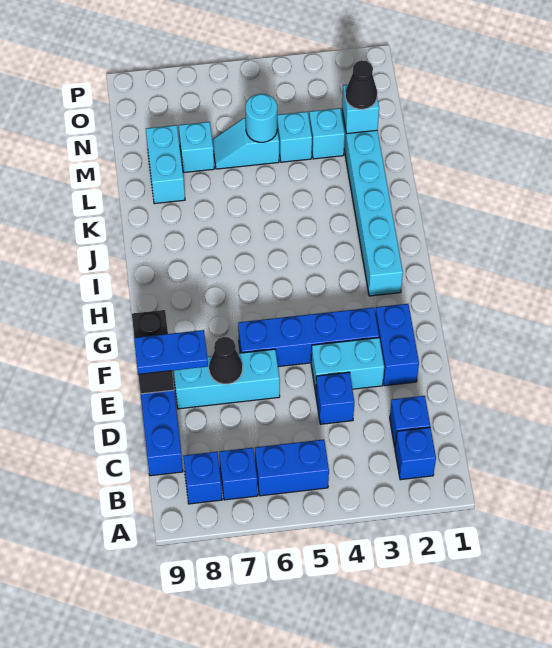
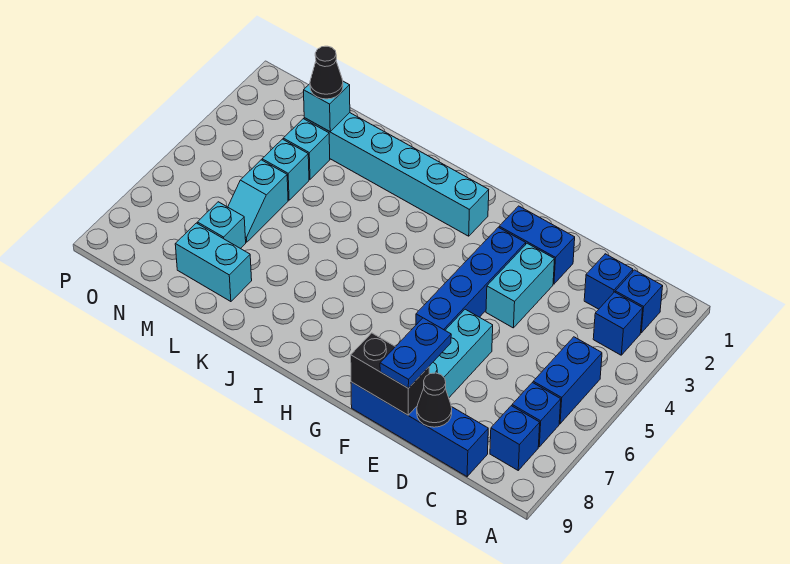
blue 1x1 brick [316,372,354,424] -> blue 1x1 brick moved to [593,292,643,355]
black 1x1 cone [209,337,243,384] -> black 1x1 cone moved to [417,373,452,427]
cyan 1x1 round brick [246,94,277,142] -> none

